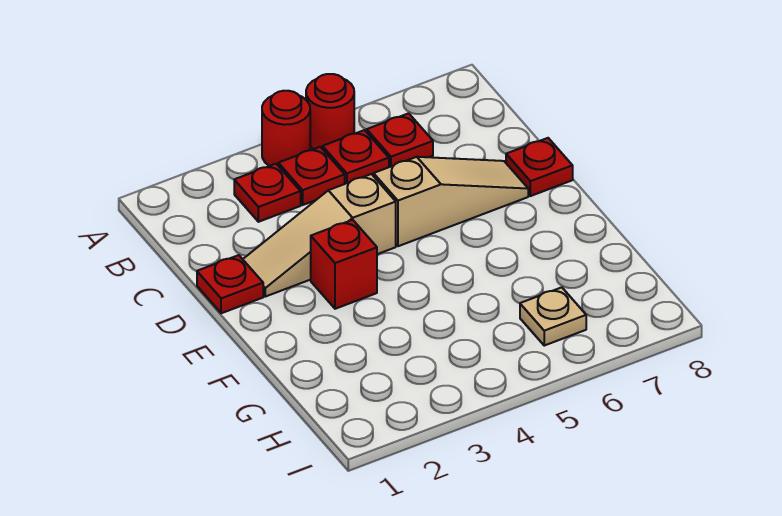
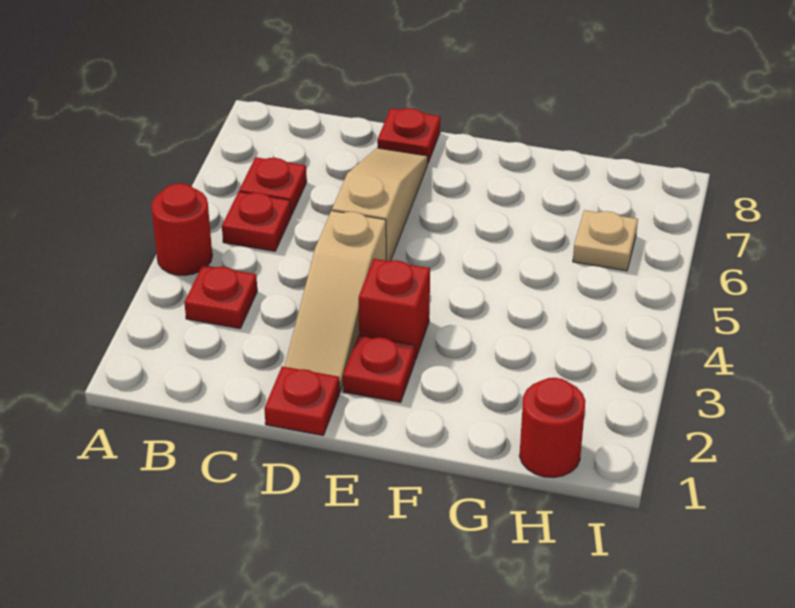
red 1x1 round brick [306,74,354,149] -> red 1x1 round brick moved to [519,378,585,478]
red 1x1 plate [278,147,345,205] -> red 1x1 plate moved to [343,335,415,402]

